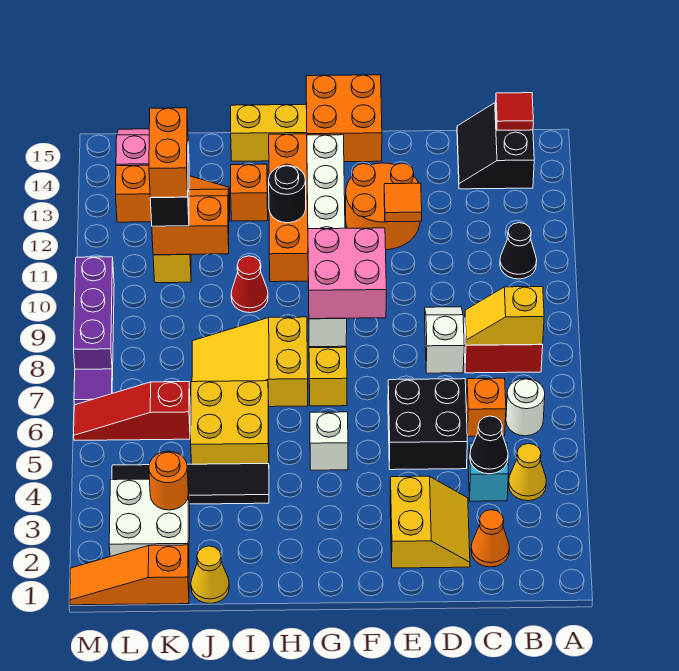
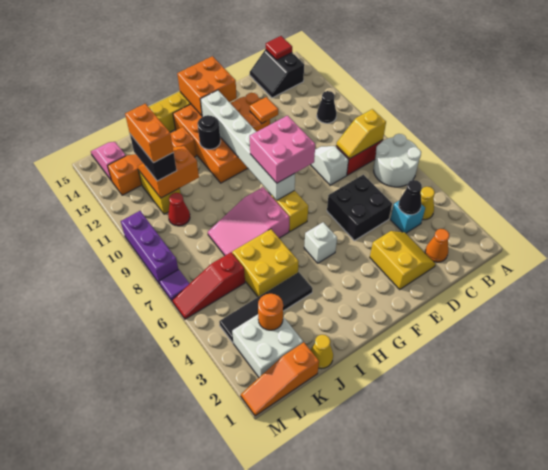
white 1x1 round brick [506,378,545,436] -> white 2x2 round brick [374,134,421,187]
orange 1x1 brick [466,378,506,437] -> none
yellow 2x3 slope [192,317,308,407] -> pink 2x3 slope [208,187,289,255]
red 1x1 cone [231,256,268,313] -> red 1x1 cone moved to [168,193,190,226]

